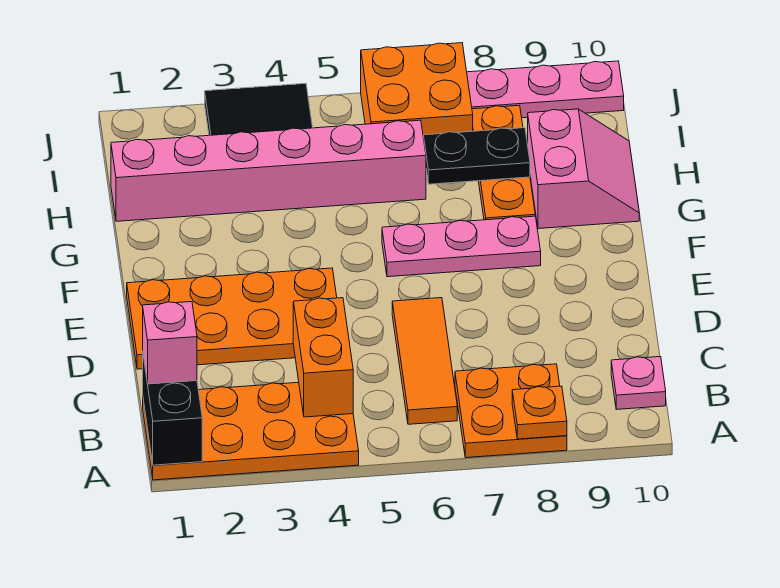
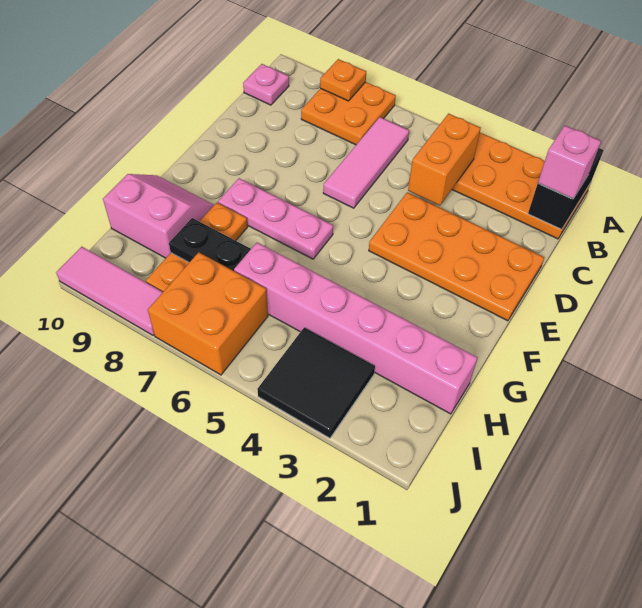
orange 1x3 tile [392,298,457,424] -> pink 1x3 tile [323,117,409,208]
pink 2x2 slope [528,109,639,229] -> pink 2x2 slope turned to [103,174,214,258]
pink 1x3 plate [467,61,624,118] -> pink 1x3 tile [56,247,163,335]

